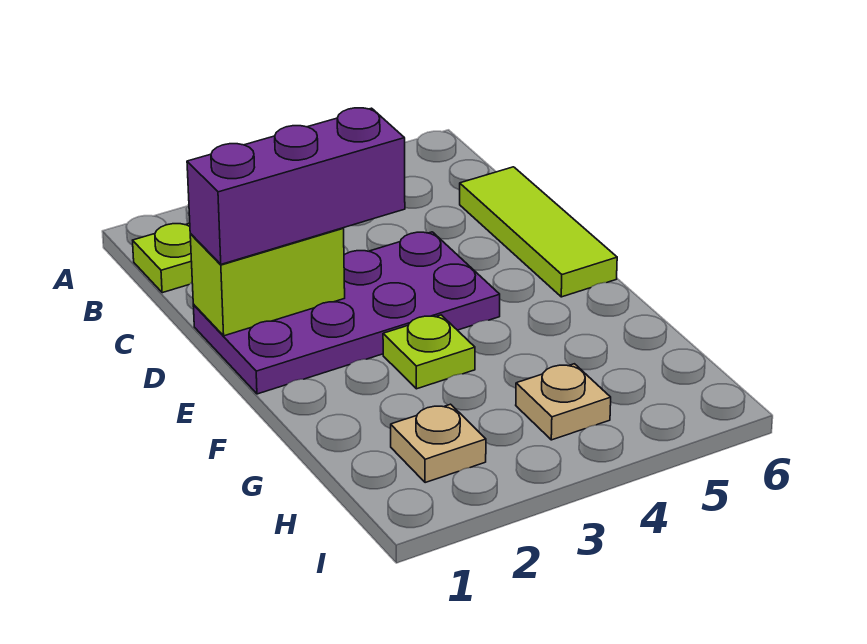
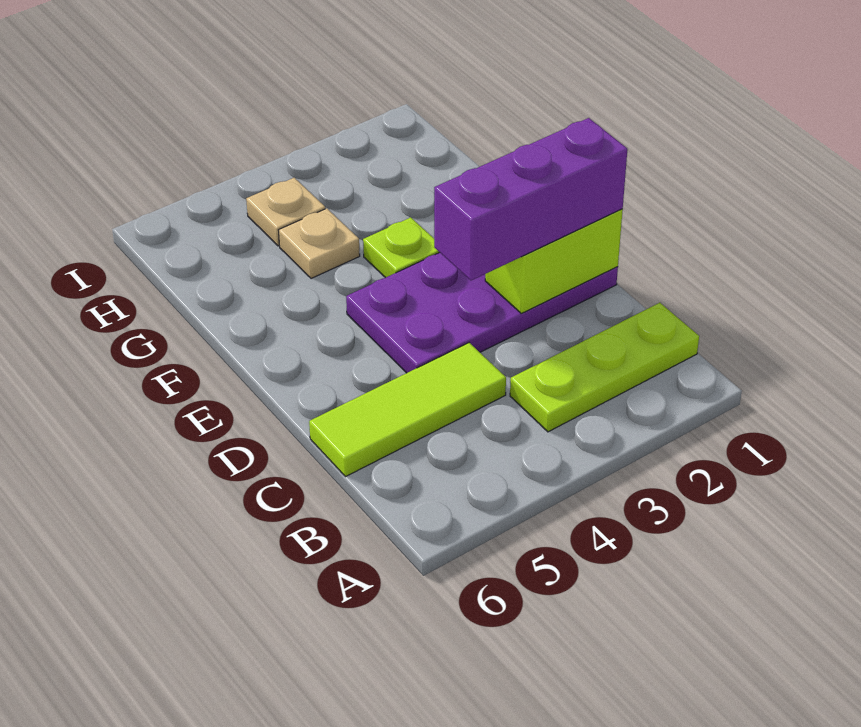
lime 1x3 tile [460,167,617,297] -> lime 1x3 tile turned to [309,343,506,477]
tan 1x1 plate [391,404,486,483] -> tan 1x1 plate moved to [279,208,360,279]

